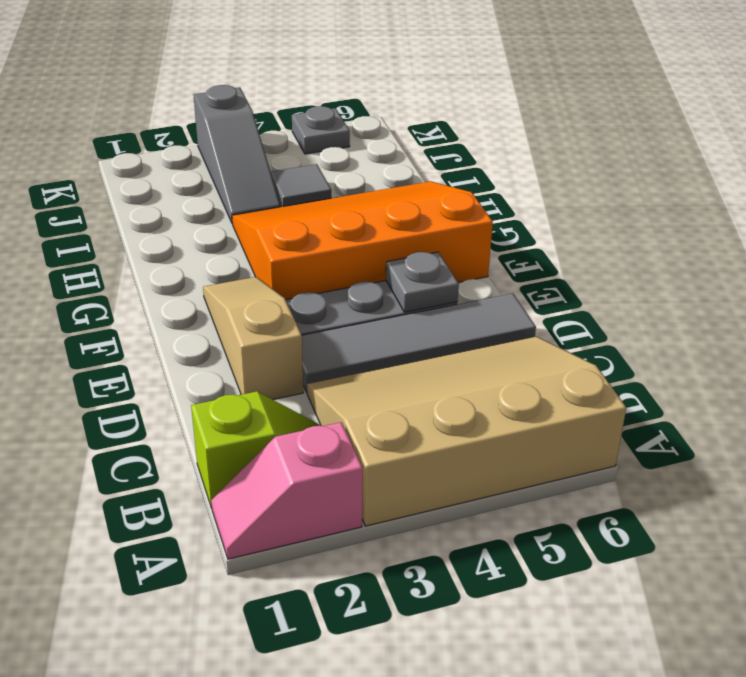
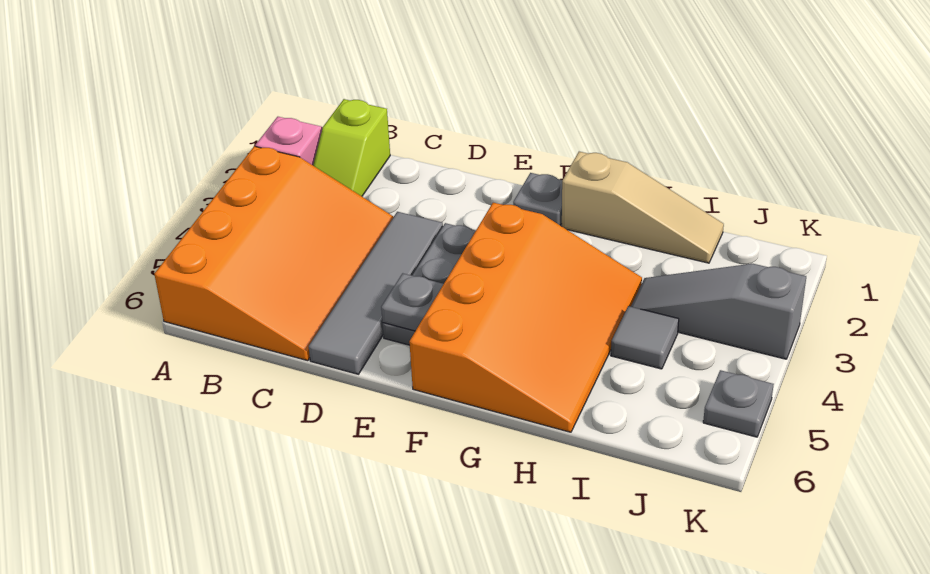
tan 3x4 slope [307,336,626,526] -> orange 3x4 slope [154,146,394,361]
tan 1x3 slope [203,277,303,400] -> tan 1x3 slope moved to [562,152,724,263]
none -> grey 1x1 plate [513,173,563,226]

